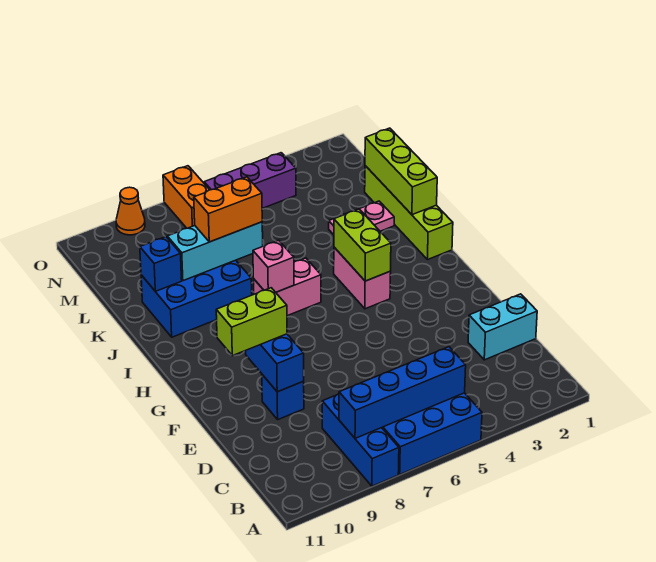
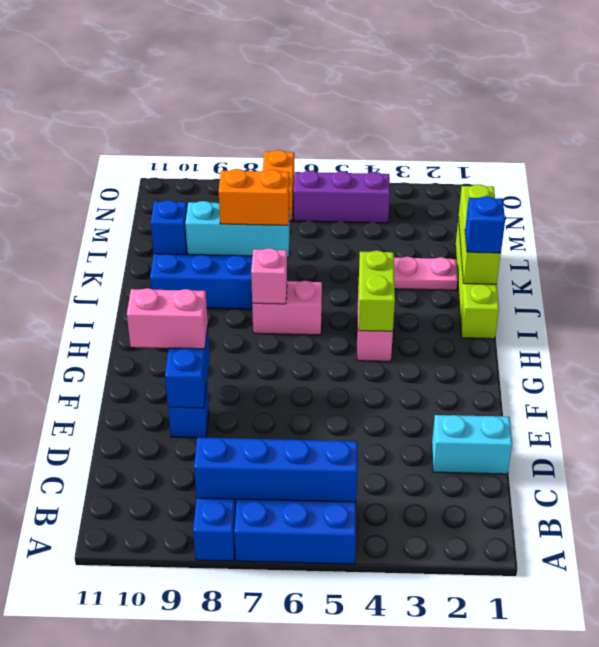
lime 1x2 brick [216,288,287,356] -> pink 1x2 brick [127,288,208,349]
none -> blue 1x1 brick [465,196,505,253]
orange 1x1 cone [116,187,145,235] -> none

